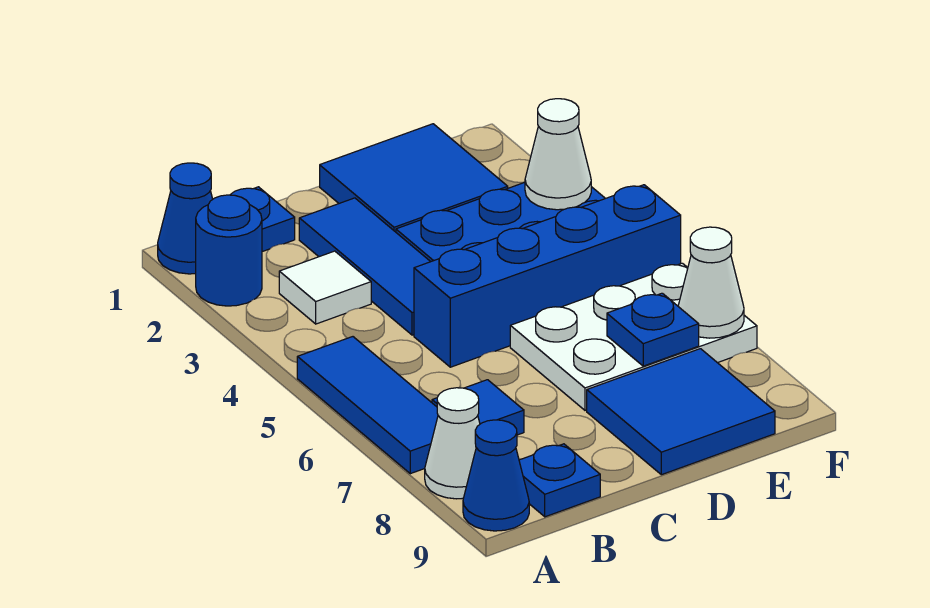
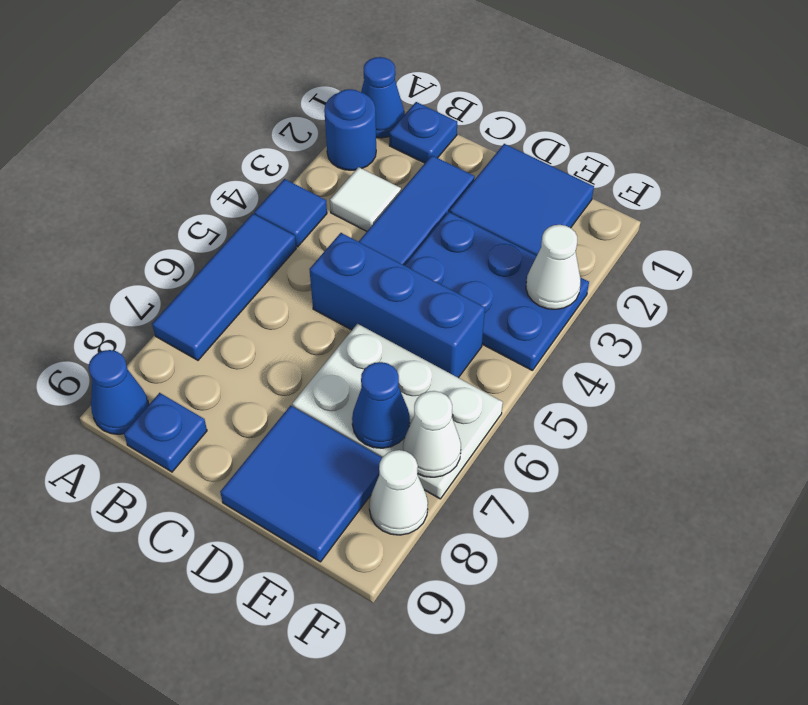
white 1x1 cone [425,388,480,499] -> white 1x1 cone moved to [369,450,428,535]
blue 1x1 tile [432,380,524,435] -> blue 1x1 tile moved to [254,179,327,247]
blue 1x4 brick [414,185,681,367] -> blue 1x3 brick [309,233,485,378]
blue 1x1 plate [607,293,699,366] -> blue 1x1 cone [352,362,410,448]

